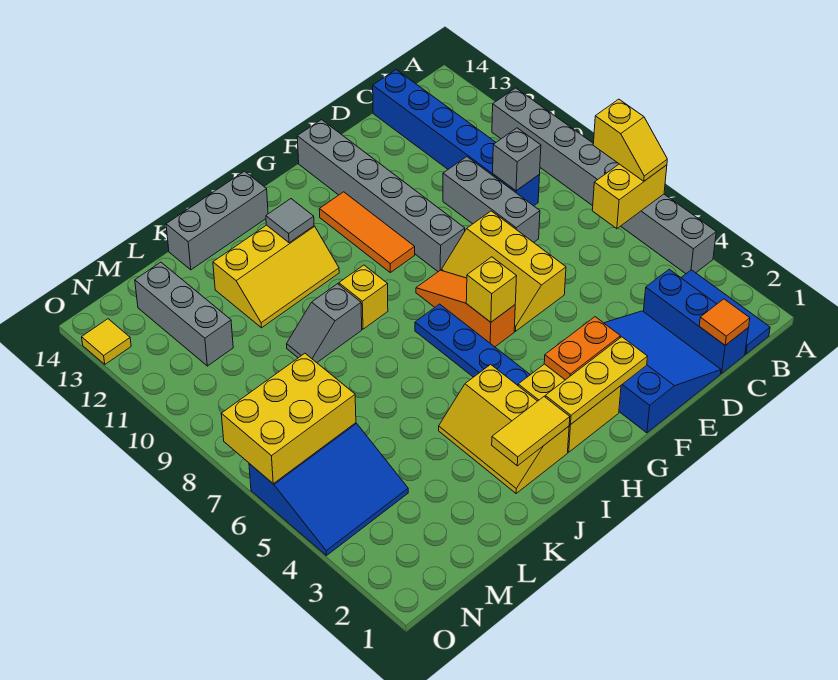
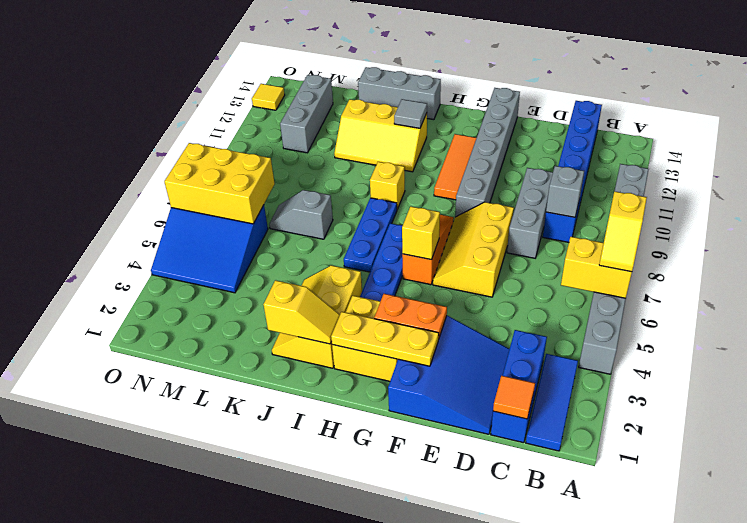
yellow 1x2 tile [492,397,570,466] -> yellow 1x2 slope [263,280,340,344]
none -> blue 1x3 plate [344,198,397,272]
grey 1x2 slope [287,284,362,363] -> grey 1x2 slope moved to [269,190,333,239]

